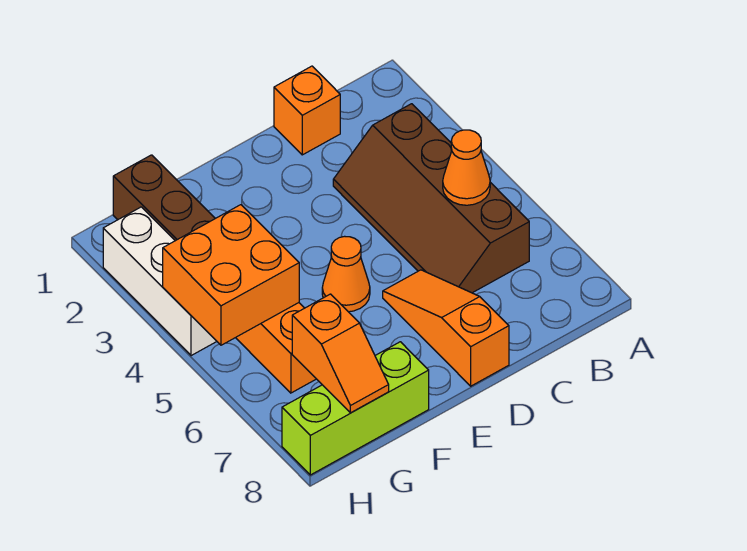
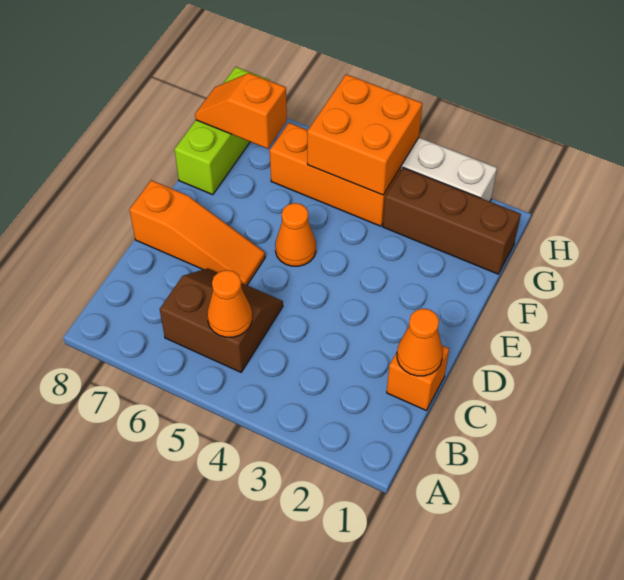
brown 2x4 slope [333,104,529,293] -> brown 2x2 slope [160,268,283,372]
none -> orange 1x1 cone [397,308,443,376]

